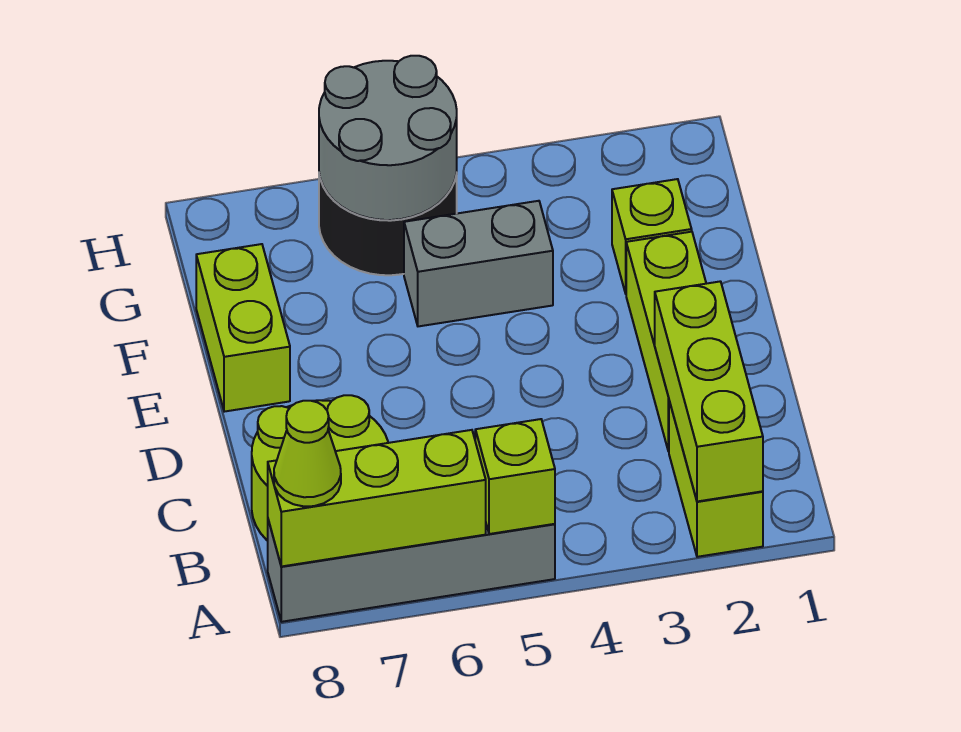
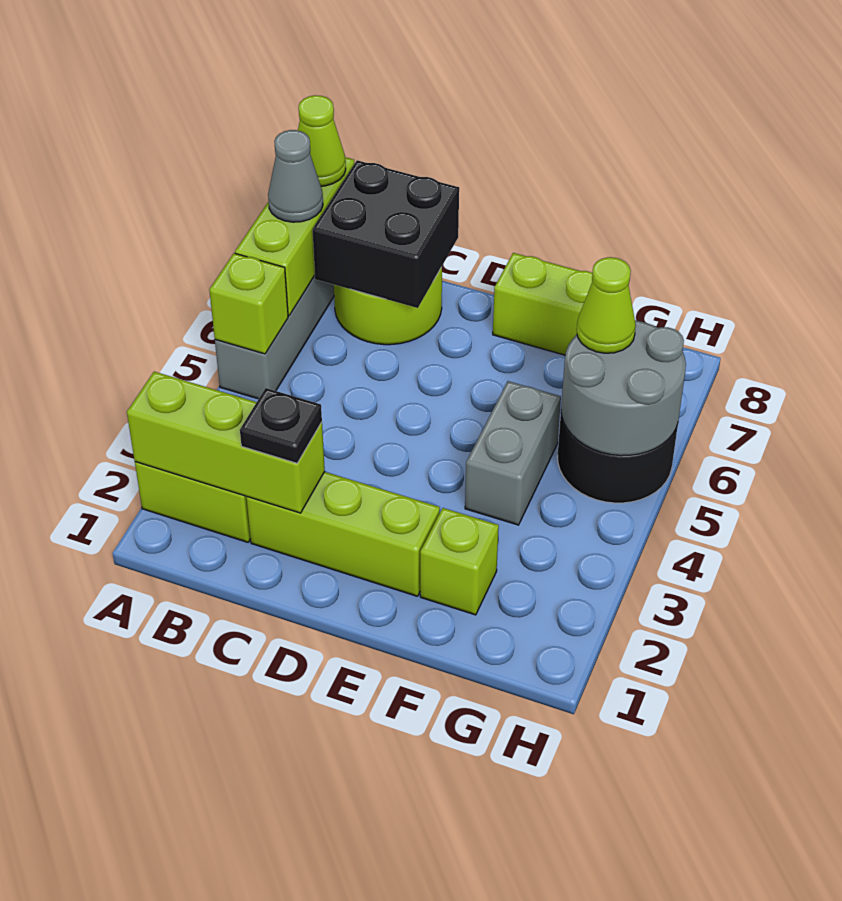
none -> grey 1x1 cone [268,130,323,222]
none -> black 2x2 brick [312,160,459,308]
none -> black 1x1 plate [240,388,322,463]
none -> lime 1x1 cone [577,257,636,353]

